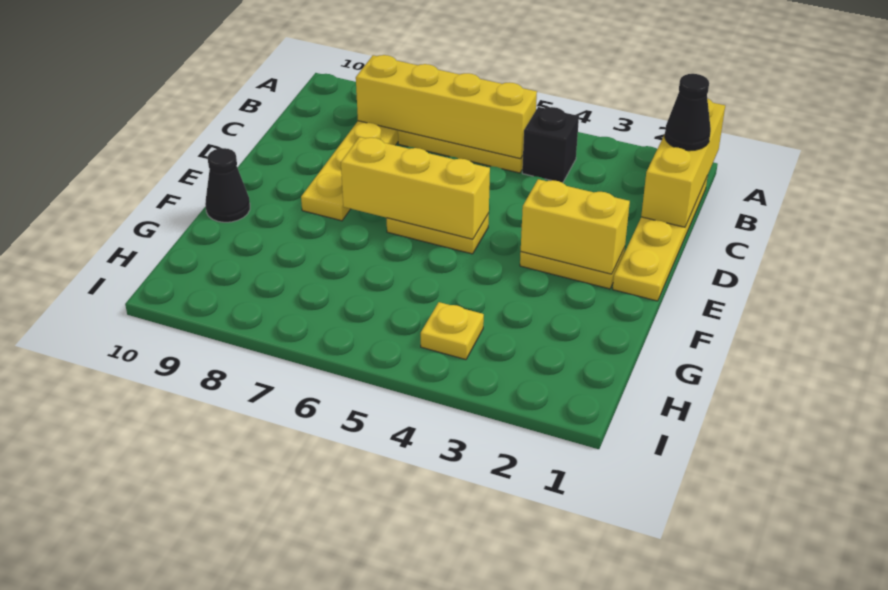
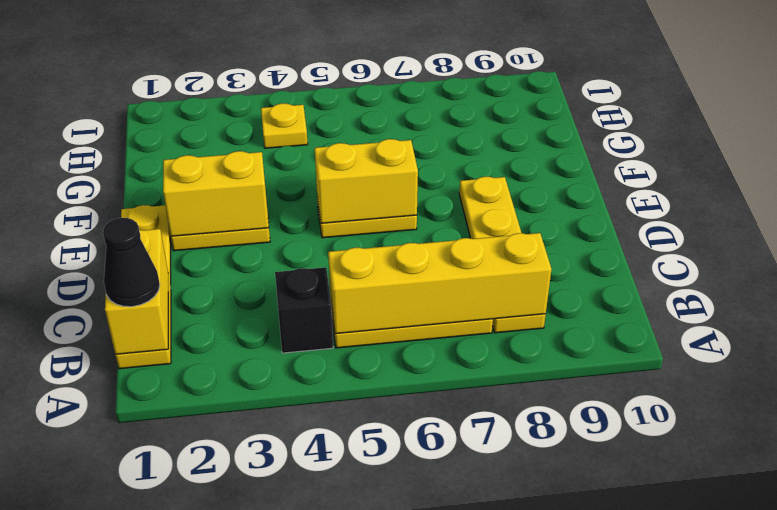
yellow 1x3 brick [641,98,725,227] -> yellow 1x2 brick [105,229,168,354]
yellow 1x3 brick [341,137,490,239] -> yellow 1x2 brick [315,139,418,223]
black 1x1 cone [205,148,250,222] -> none

